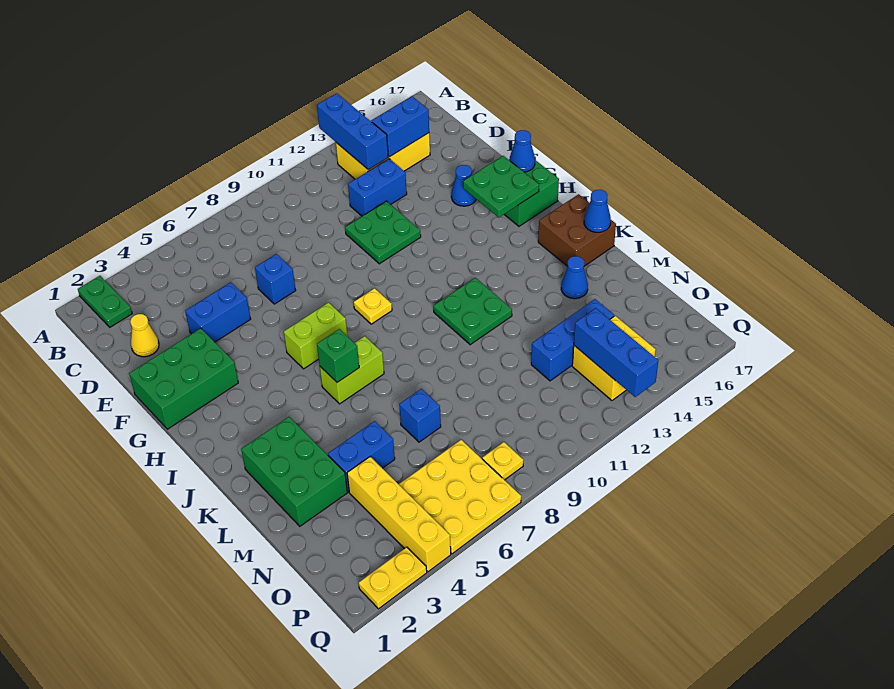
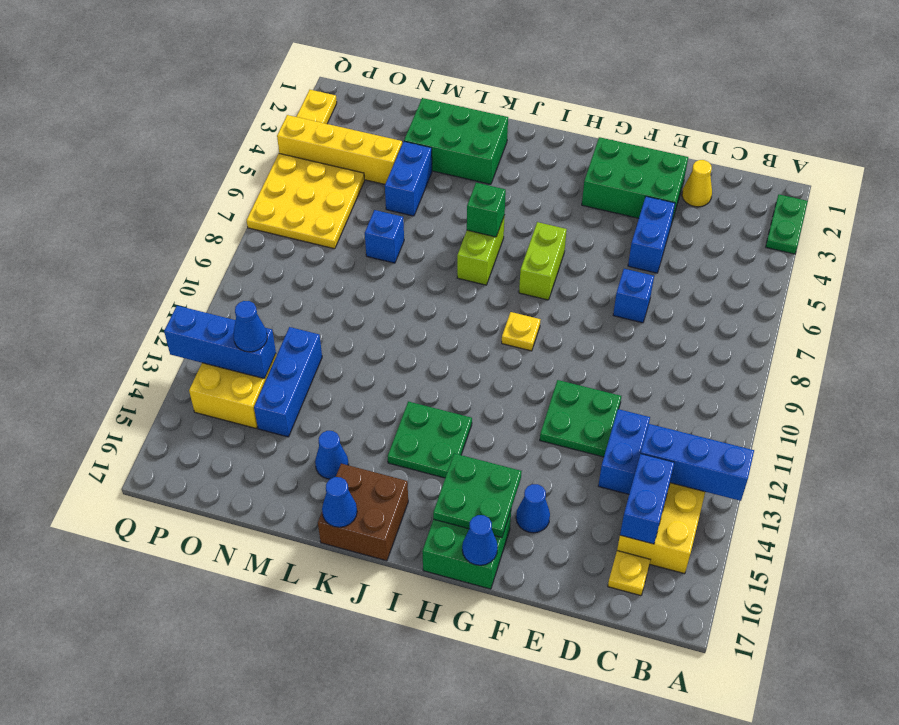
green 1x2 plate [78,276,132,327] -> green 1x2 plate turned to [766,195,808,254]
green 2x3 brick [129,328,238,429] -> green 2x3 brick turned to [582,137,688,221]
green 2x2 plate [434,278,512,345] -> green 2x2 plate moved to [388,401,472,478]
none -> blue 1x1 cone [233,301,267,352]
yellow 1x1 plate [482,442,523,480] -> yellow 1x1 plate moved to [608,551,650,596]

